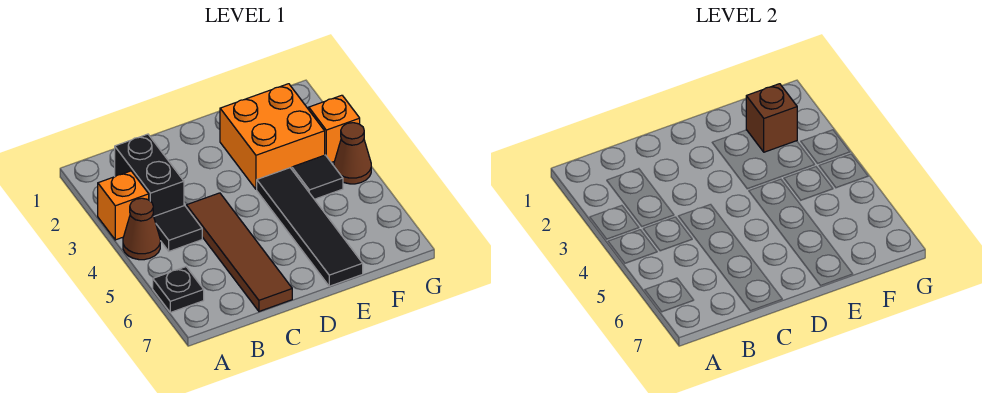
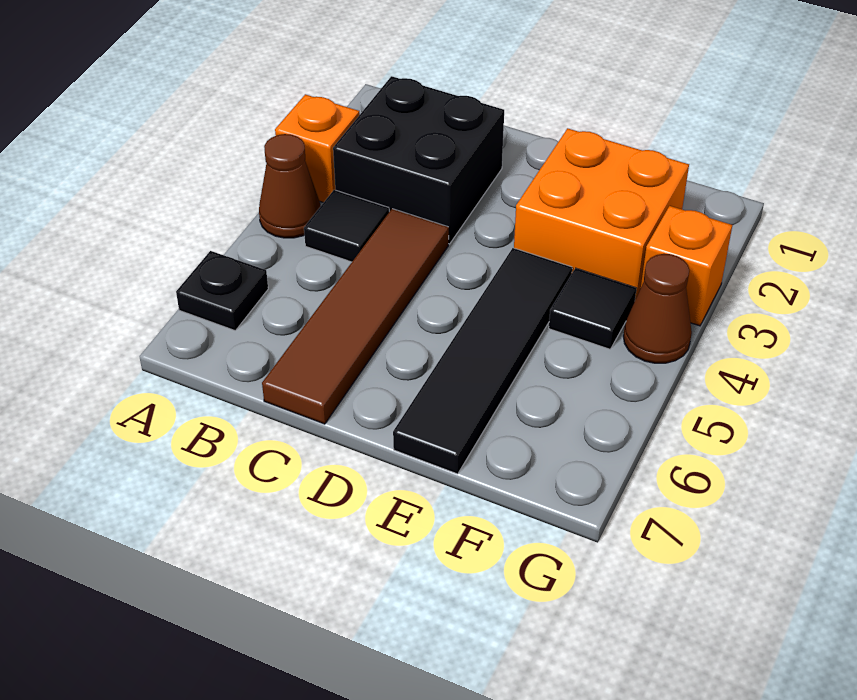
black 1x2 brick [115,134,184,216] -> black 2x2 brick [333,76,504,244]
brown 1x1 brick [746,84,797,152] -> none

